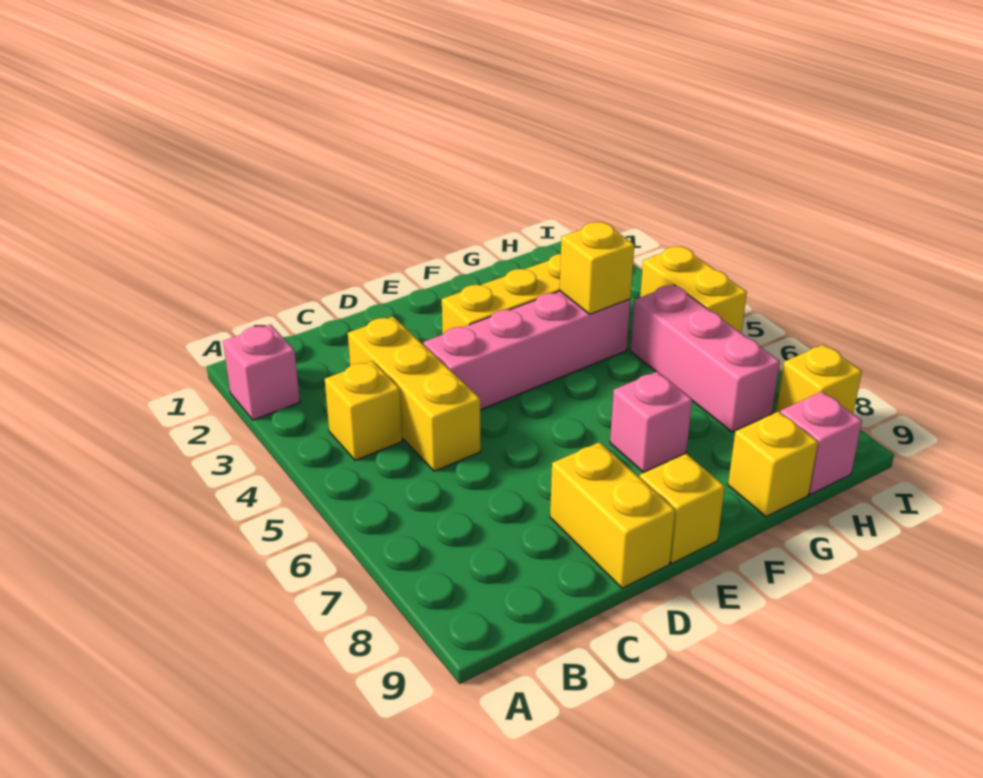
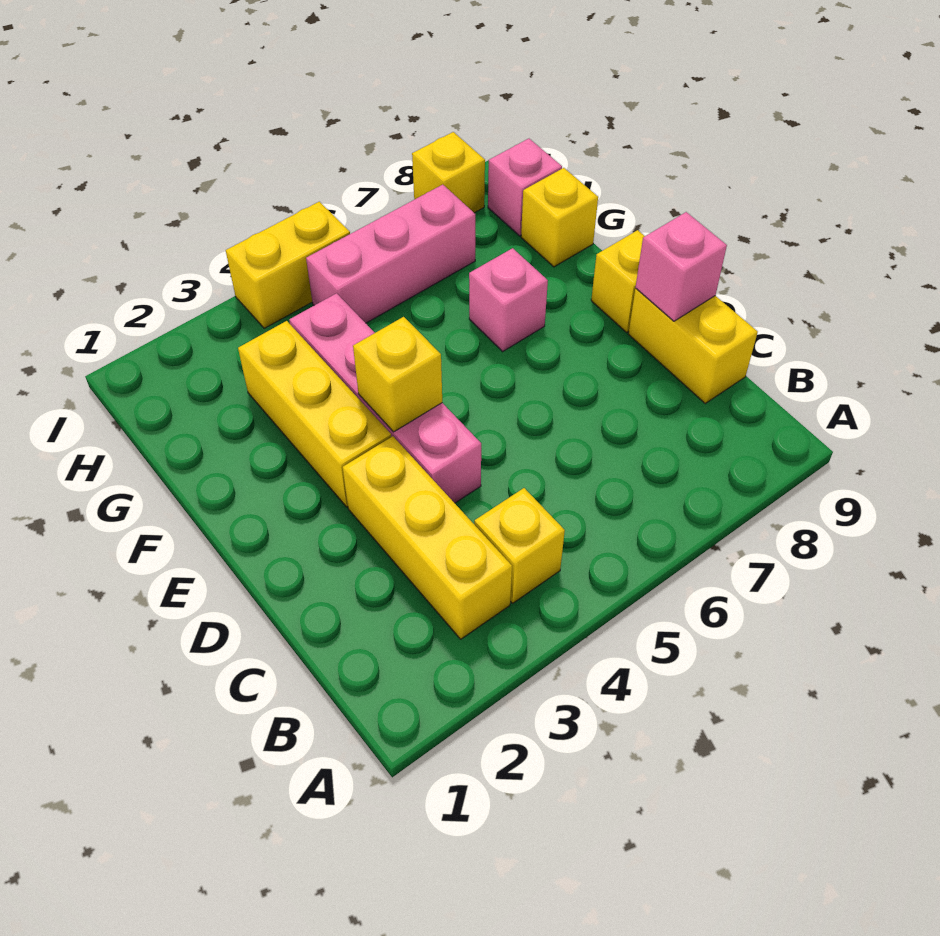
pink 1x1 brick [223,325,300,420] -> pink 1x1 brick moved to [635,212,727,321]
yellow 1x3 brick [348,317,481,471] -> yellow 1x3 brick turned to [343,436,512,639]
yellow 1x2 brick [550,442,675,588] -> yellow 1x2 brick turned to [628,289,758,403]
yellow 1x1 brick [560,222,634,314] -> yellow 1x1 brick moved to [353,317,442,432]

